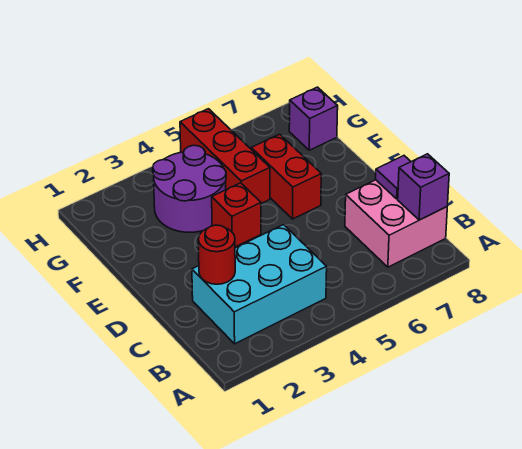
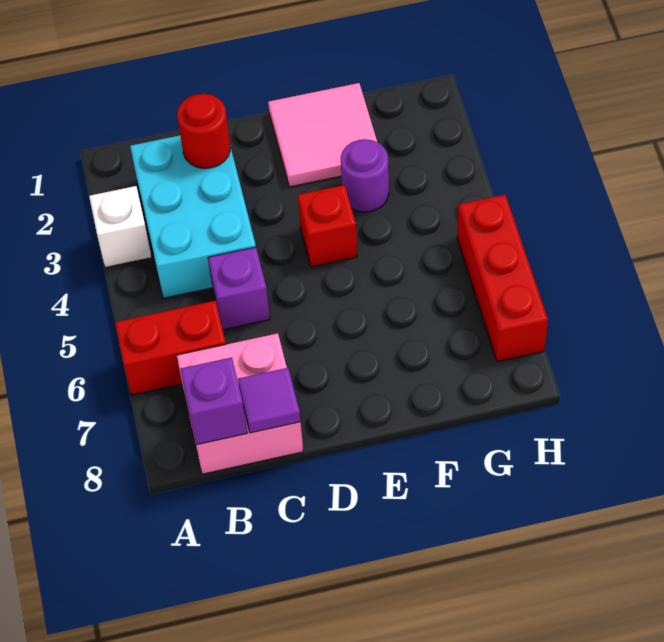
none -> white 1x1 brick [89,186,151,267]
none -> pink 2x2 tile [268,83,377,187]
red 1x2 brick [251,134,321,219] -> red 1x2 brick moved to [115,301,226,395]
purple 2x2 round brick [153,145,226,232] -> purple 1x1 round brick [341,139,389,212]
red 1x3 brick [180,109,270,203] -> red 1x3 brick turned to [457,195,548,362]
purple 1x1 brick [289,87,338,150] -> purple 1x1 brick moved to [208,247,270,330]

